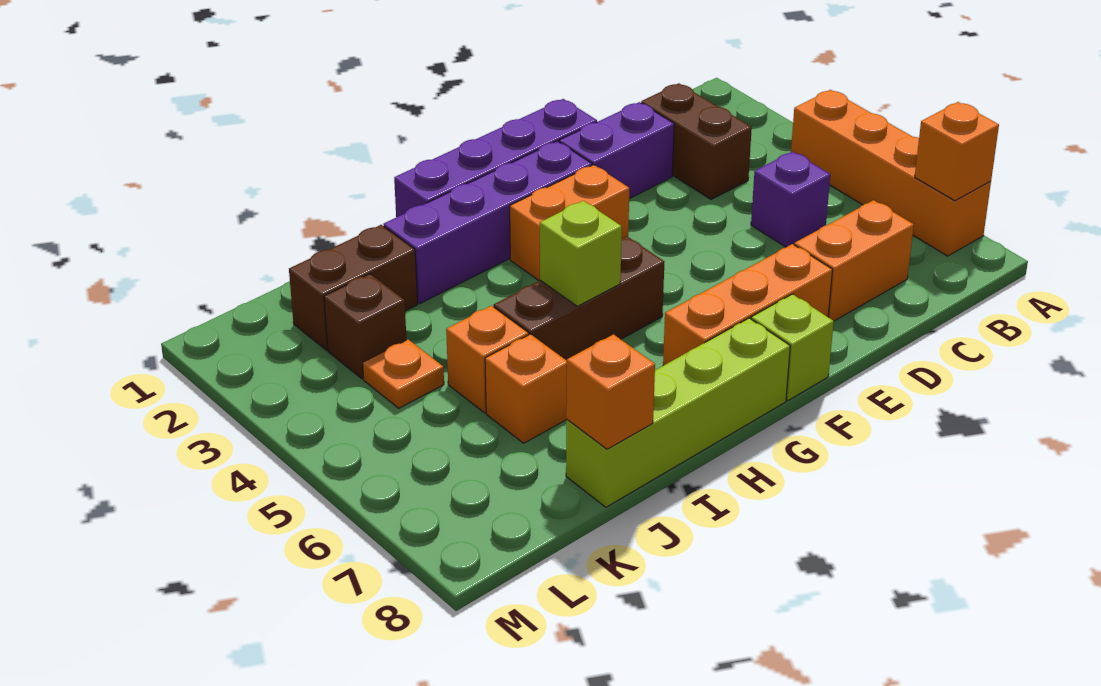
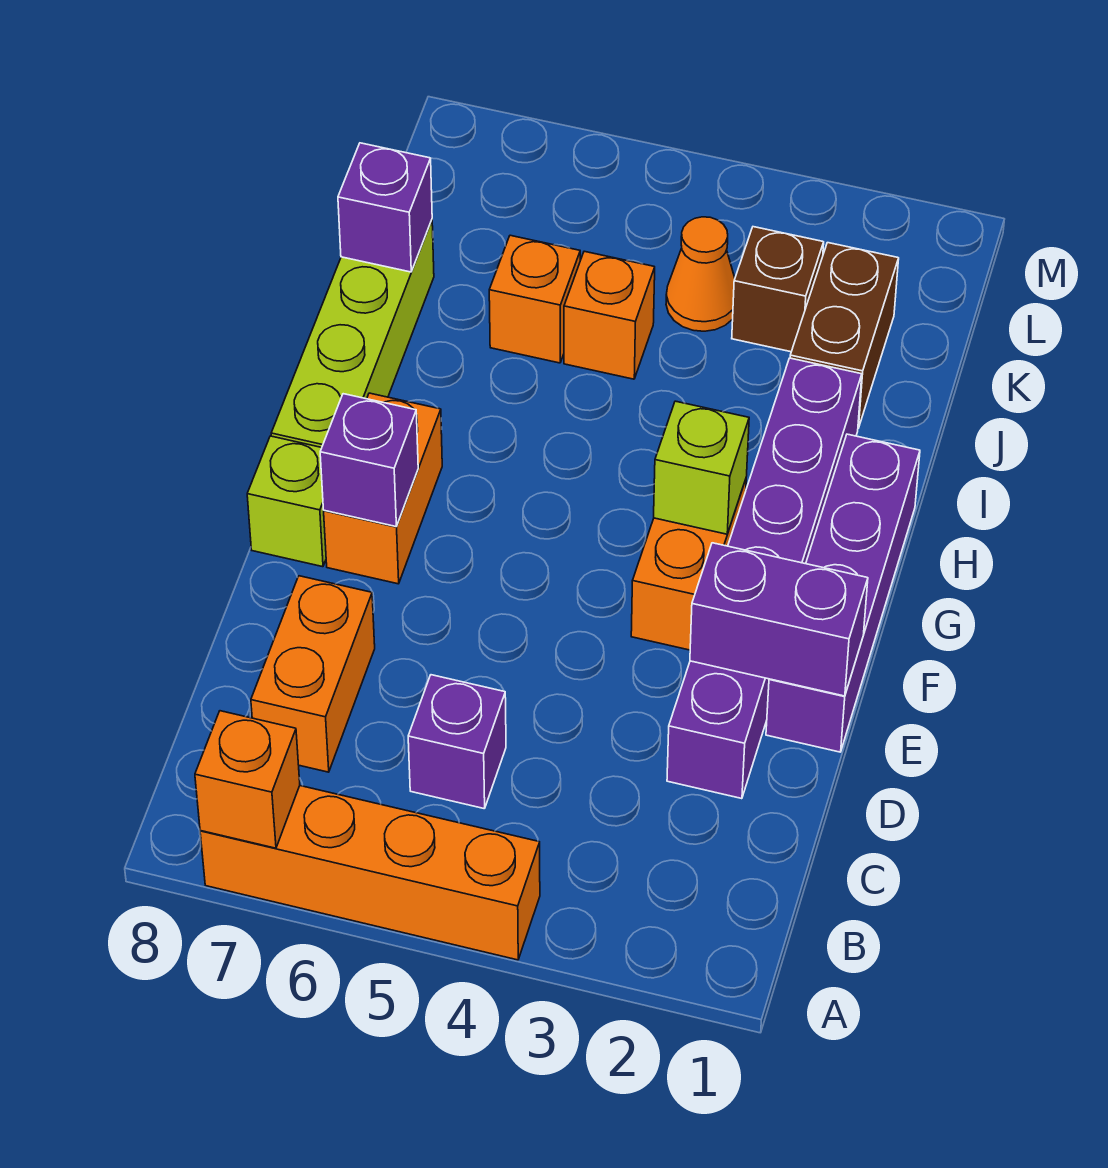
brown 1x2 brick [641,83,752,200] -> none
none -> purple 1x2 brick [690,543,868,696]
orange 1x3 brick [663,244,832,366] -> orange 1x2 brick [324,393,442,584]
none -> purple 1x1 brick [320,394,418,526]
brown 1x3 brick [494,236,664,360] -> none
lime 1x1 brick [540,201,622,306] -> lime 1x1 brick moved to [654,401,749,534]
orange 1x1 brick [566,334,655,449] -> purple 1x1 brick [338,143,432,272]
orange 1x1 plate [363,339,444,408] -> orange 1x1 cone [666,217,735,331]

